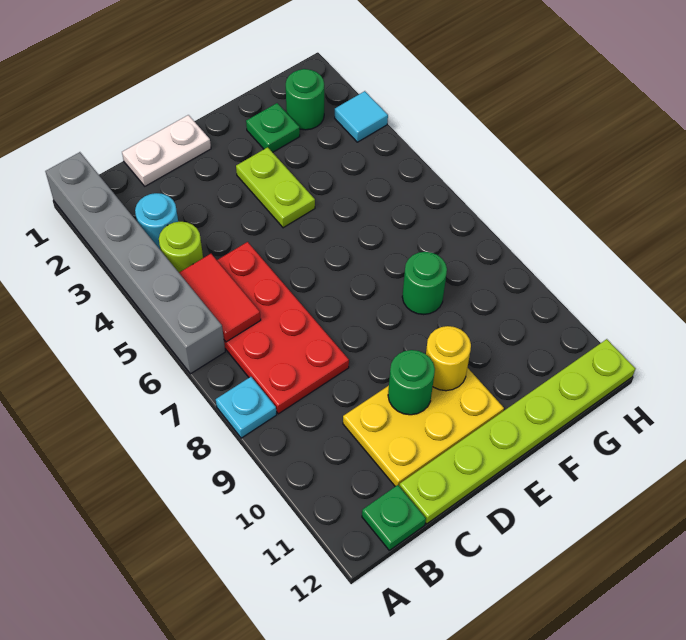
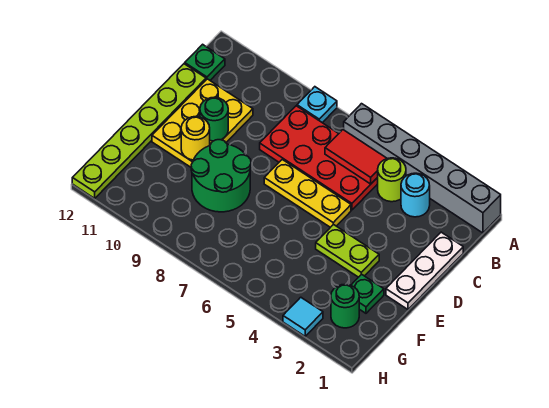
white 1x2 plate [122,115,211,186] -> white 1x3 plate [386,232,463,309]
none -> yellow 1x3 plate [264,160,351,227]
green 1x1 round brick [402,252,447,315] -> green 2x2 round brick [191,140,251,212]

